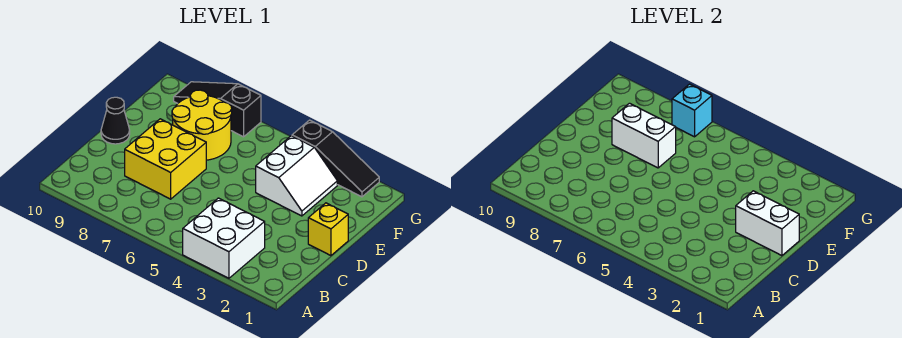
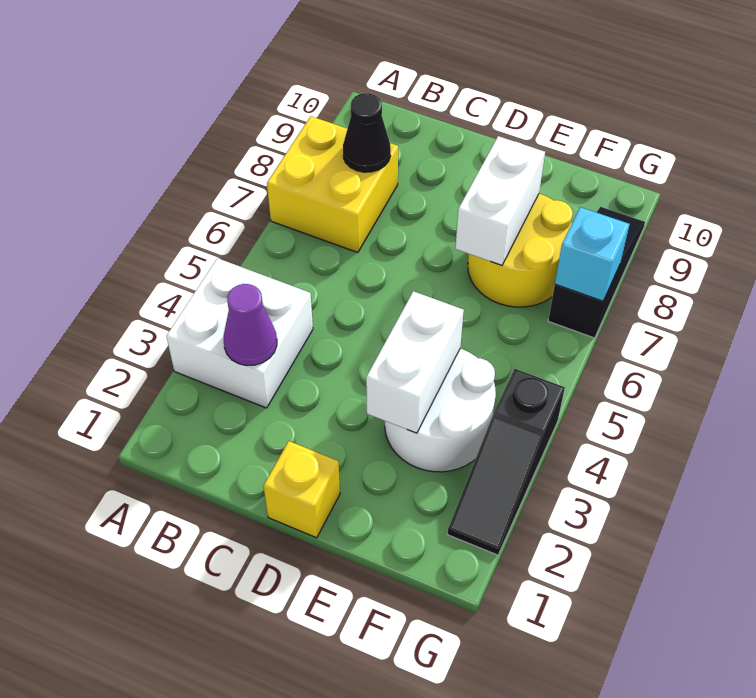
none -> purple 1x1 cone [224,284,277,365]
yellow 2x2 brick [125,119,206,199] -> yellow 2x2 brick moved to [267,116,398,253]
white 1x2 brick [736,191,799,256] -> white 1x2 brick moved to [366,291,464,433]
black 1x1 cone [101,97,130,144] -> black 1x1 cone moved to [343,93,391,172]
white 2x2 slope [256,136,337,216] -> white 2x2 round brick [385,348,496,472]

